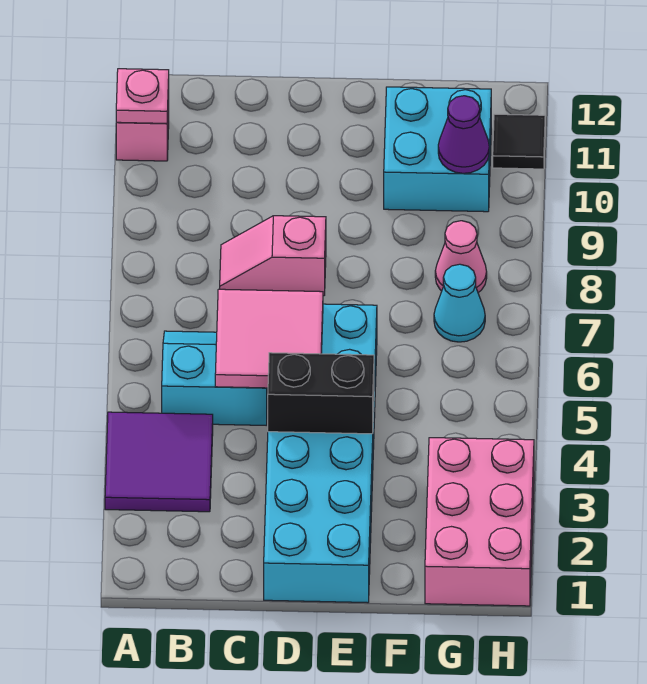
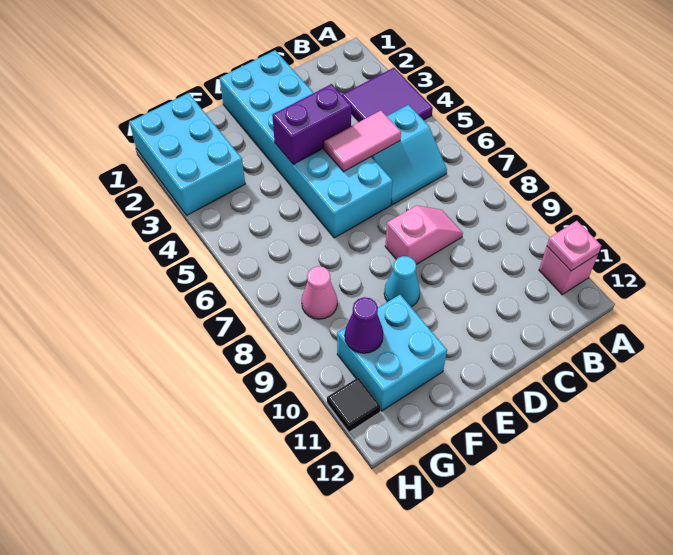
pink 2x2 tile [215,289,323,388] -> pink 1x2 tile [324,111,401,172]
black 1x2 brick [268,353,374,434] -> purple 1x2 brick [272,84,351,164]
pink 2x3 brick [425,438,534,606] -> cyan 2x3 brick [129,93,245,215]
cyan 1x1 cone [434,264,485,342] -> cyan 1x1 cone moved to [384,256,420,307]

